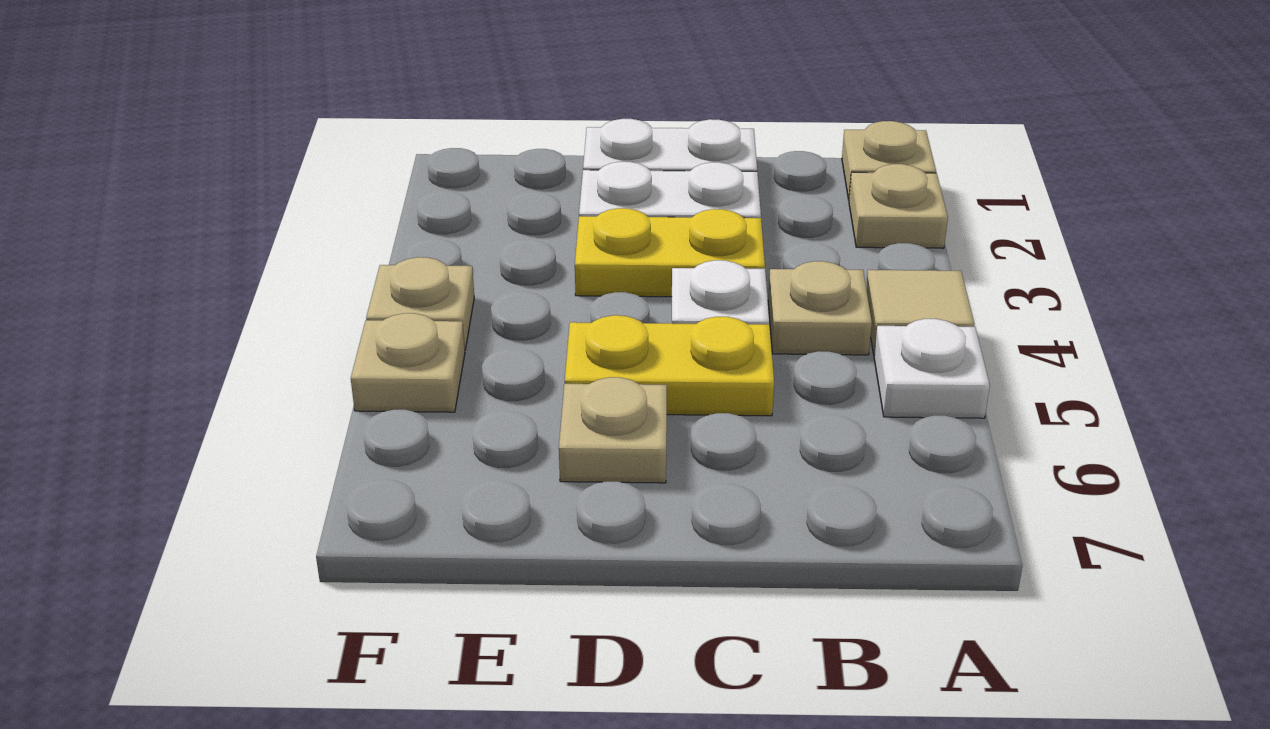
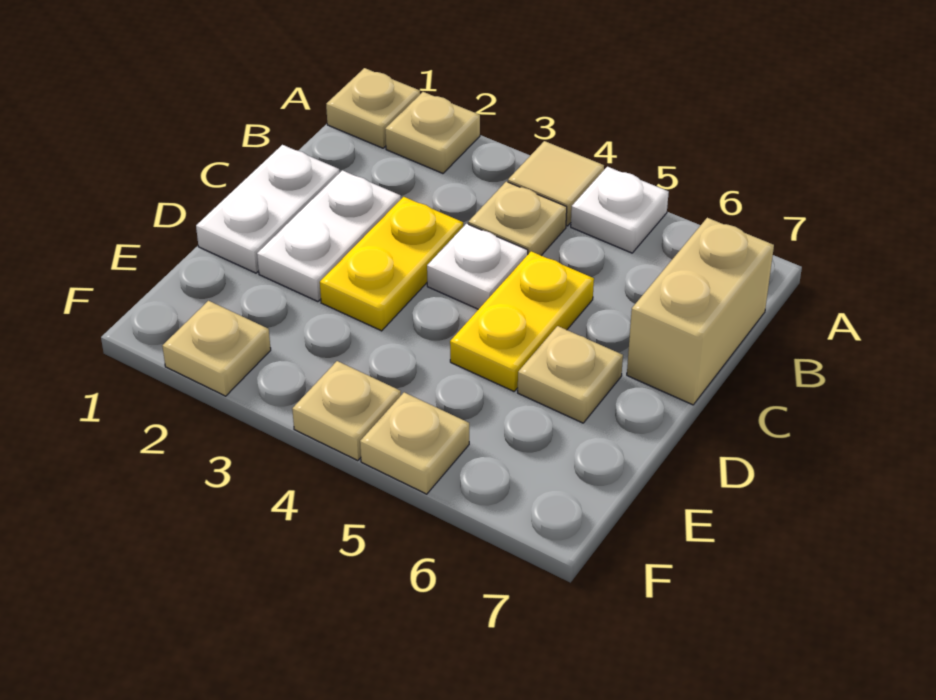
none -> tan 1x2 brick [627,218,774,405]
none -> tan 1x1 plate [162,301,271,396]

